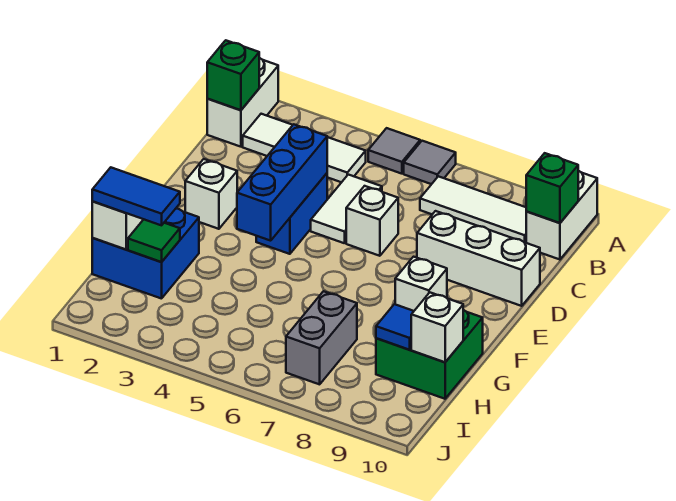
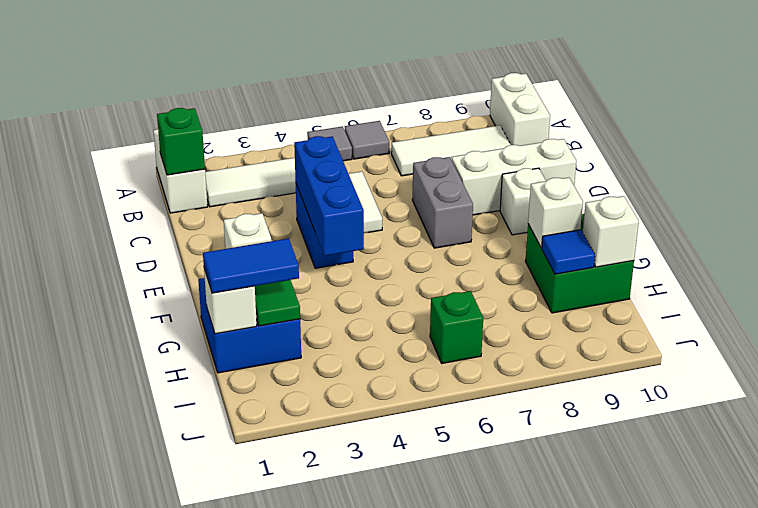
green 1x1 brick [526,153,578,223] -> green 1x1 brick moved to [430,291,483,363]
white 1x1 brick [346,186,398,256] -> white 1x1 brick moved to [500,168,546,235]
grey 1x2 brick [286,291,357,384] -> grey 1x2 brick moved to [412,157,473,248]

